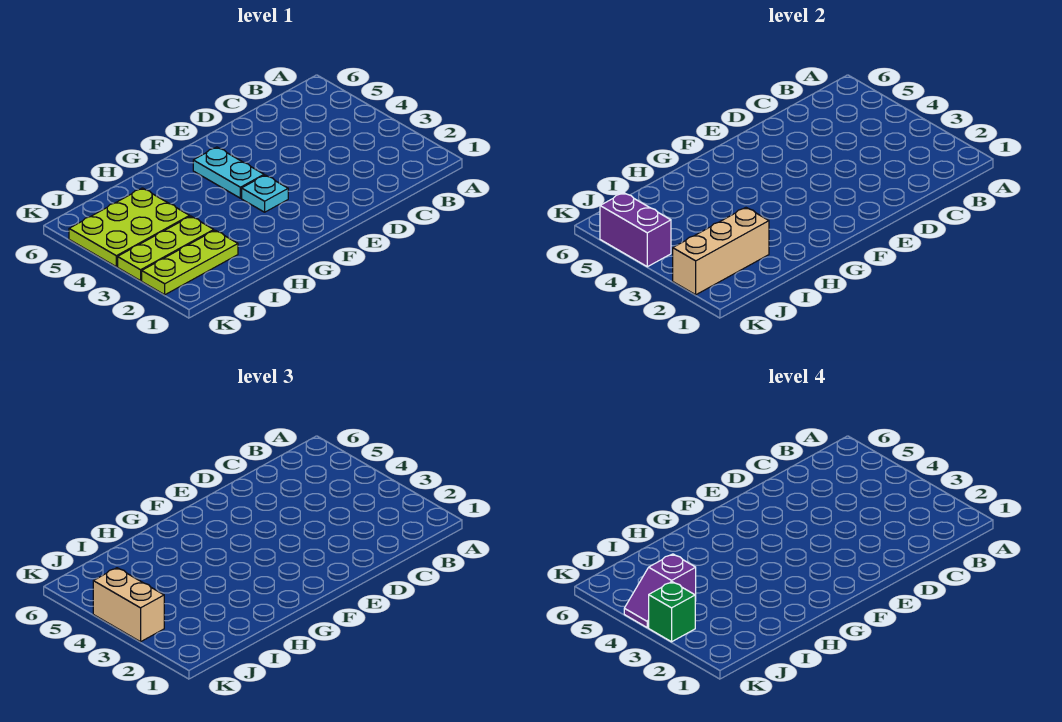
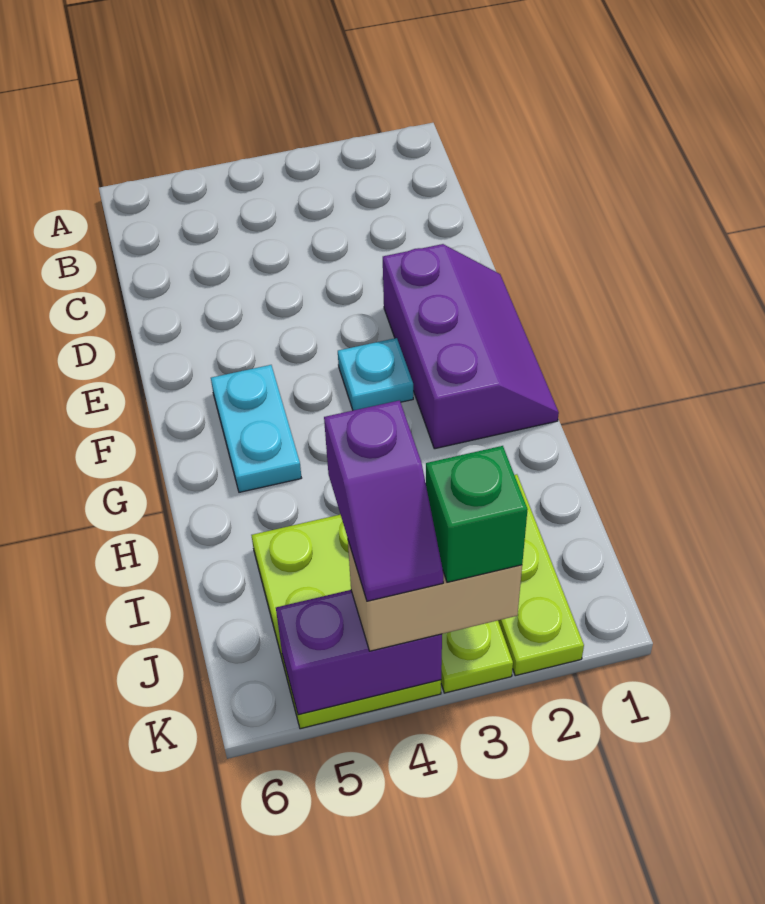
none -> purple 2x3 slope [383,244,559,449]
cyan 1x2 plate [193,147,264,198] -> cyan 1x2 plate turned to [211,365,301,492]
tan 1x3 brick [673,208,769,295] -> none

